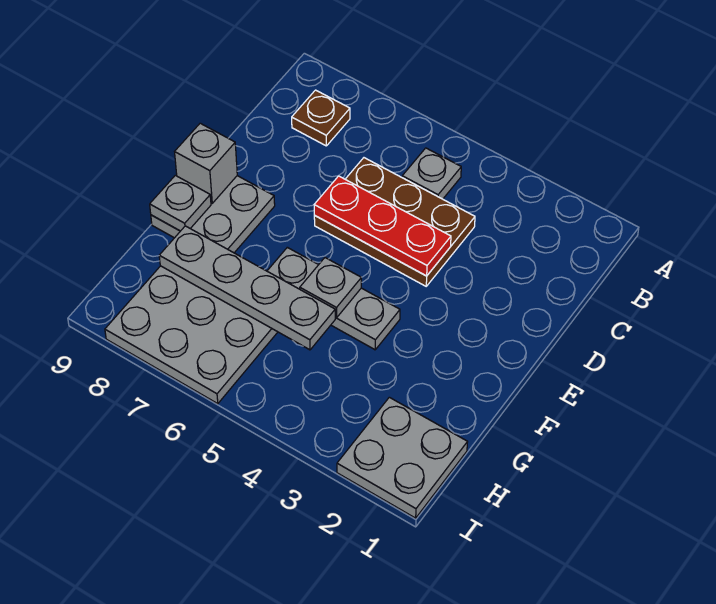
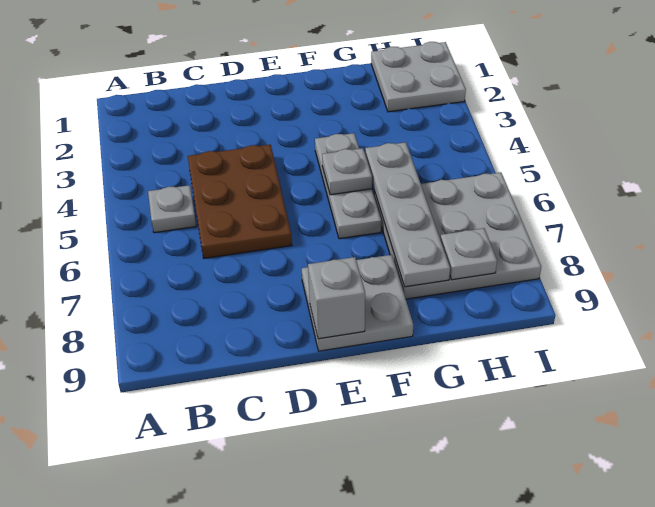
brown 1x1 plate [292,90,350,146] -> none
red 1x3 plate [314,176,451,276] -> none
grey 1x1 plate [150,175,211,231] -> grey 1x1 plate moved to [441,228,497,280]

